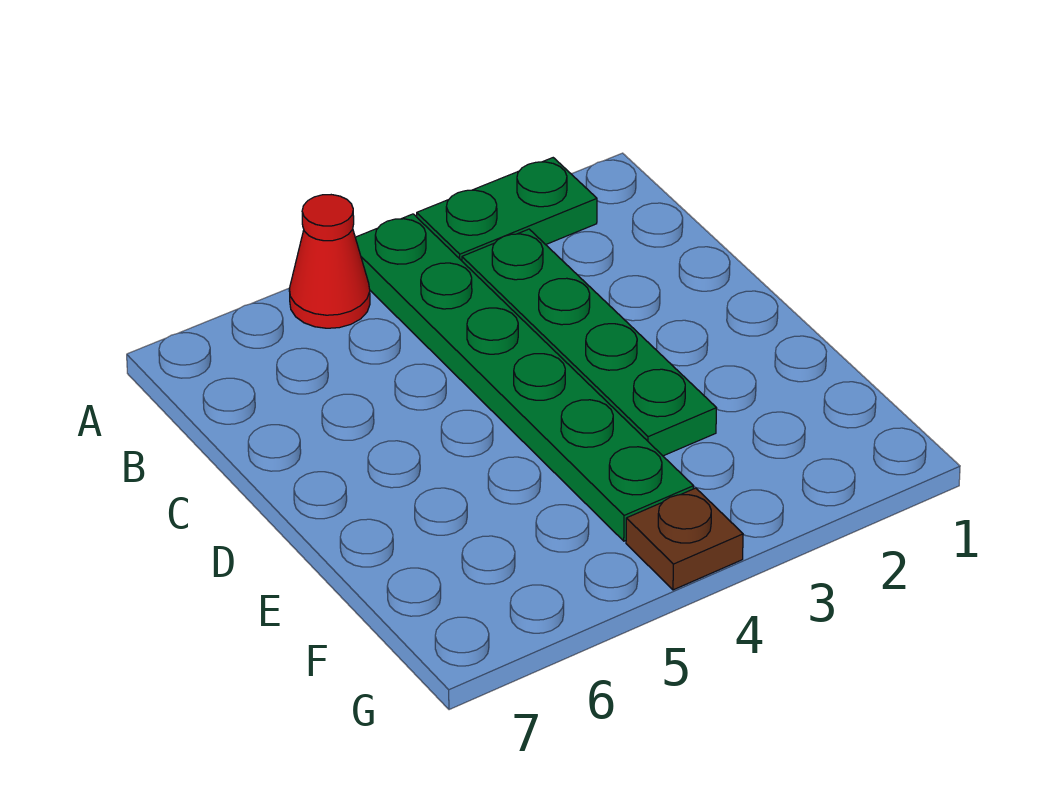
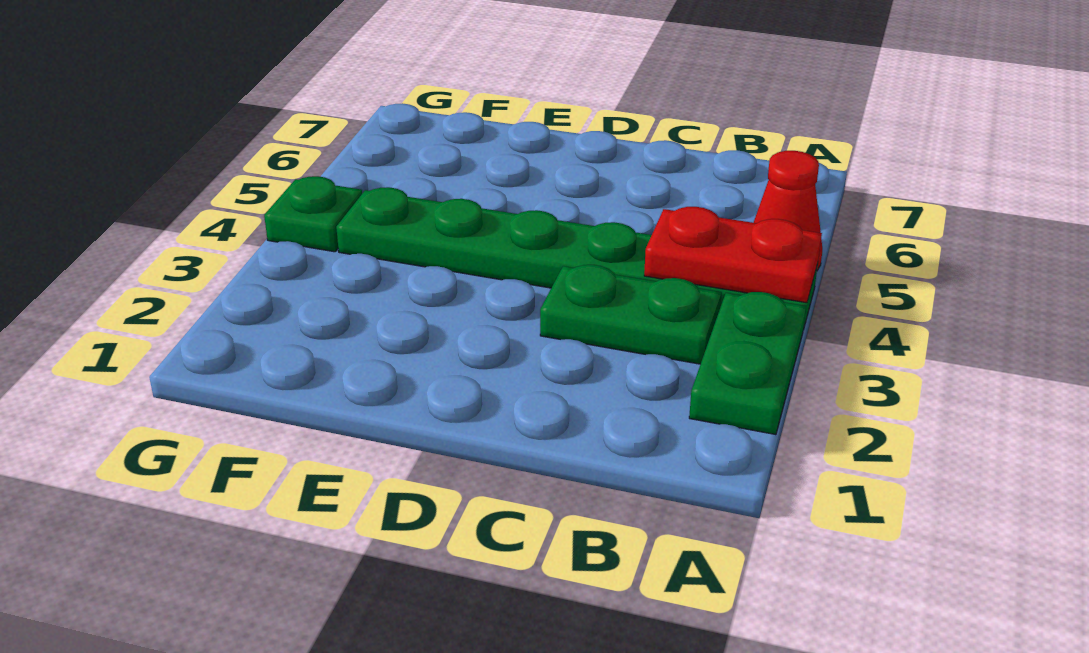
none -> red 1x2 plate [644,207,822,303]
green 1x4 plate [462,229,716,456] -> green 1x2 plate [540,265,722,364]
brown 1x1 plate [626,488,743,590] -> green 1x1 plate [264,176,362,252]

